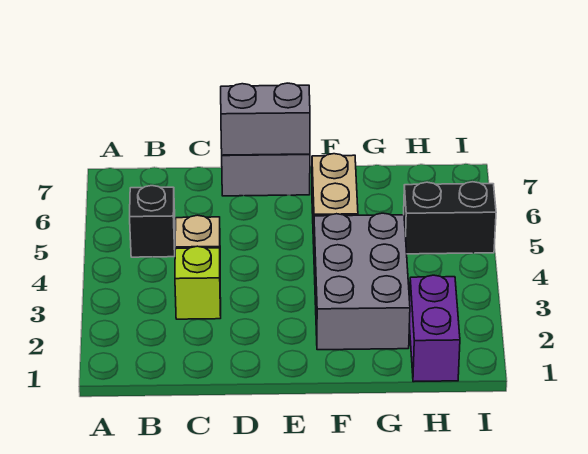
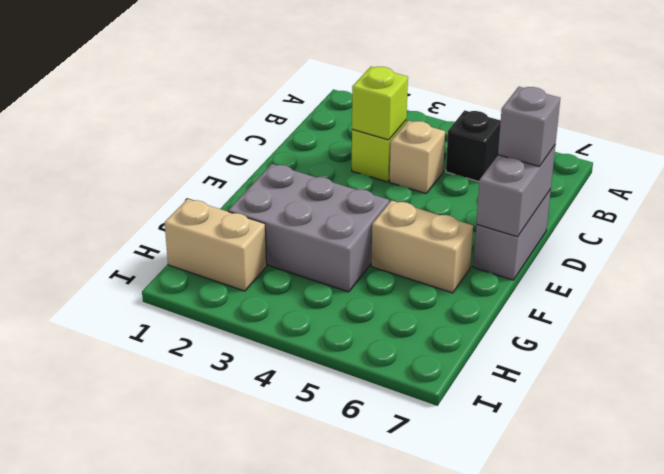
none -> lime 1x1 brick [352,67,408,140]
none -> grey 1x1 brick [498,87,560,166]
purple 1x2 brick [409,275,460,382] -> tan 1x2 brick [165,199,267,291]
black 1x2 brick [404,182,496,254] -> none

